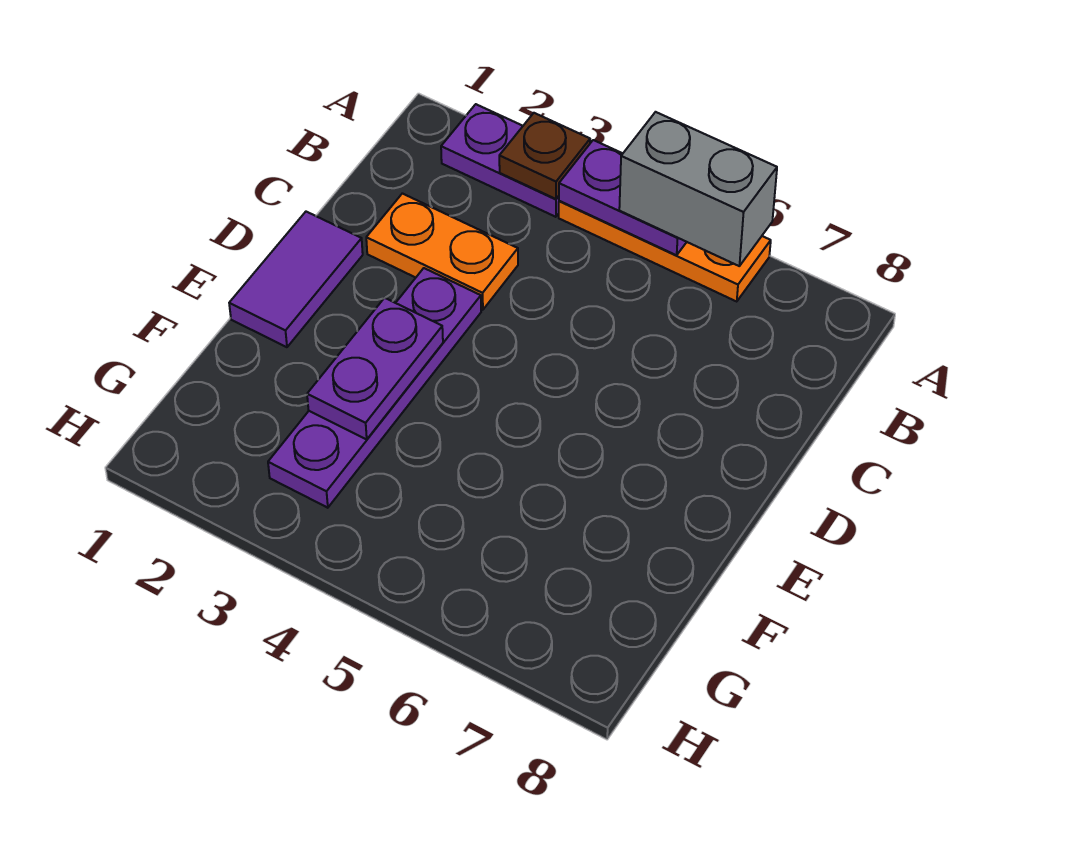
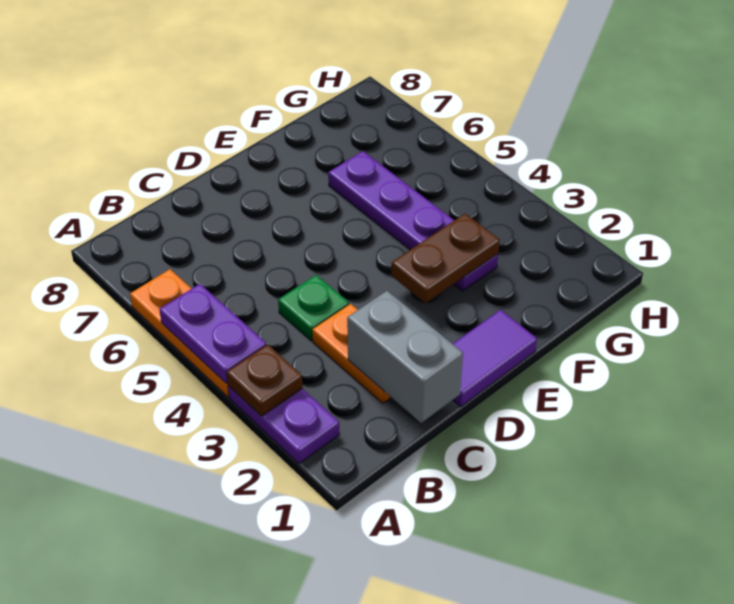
grey 1x2 brick [619,112,777,266] -> grey 1x2 brick moved to [347,291,463,423]
none -> green 1x1 plate [278,275,349,341]
purple 1x4 plate [268,268,481,508] -> purple 1x4 plate turned to [328,151,498,291]
purple 1x2 plate [307,298,443,439] -> brown 1x2 plate [392,214,500,303]

